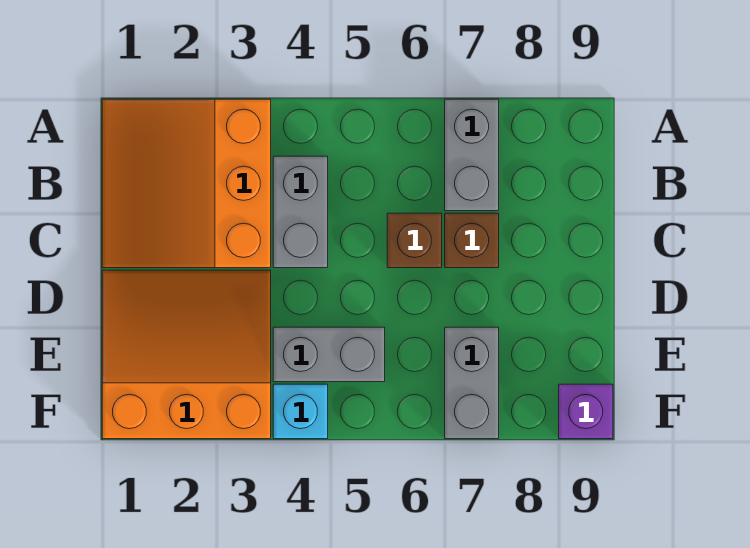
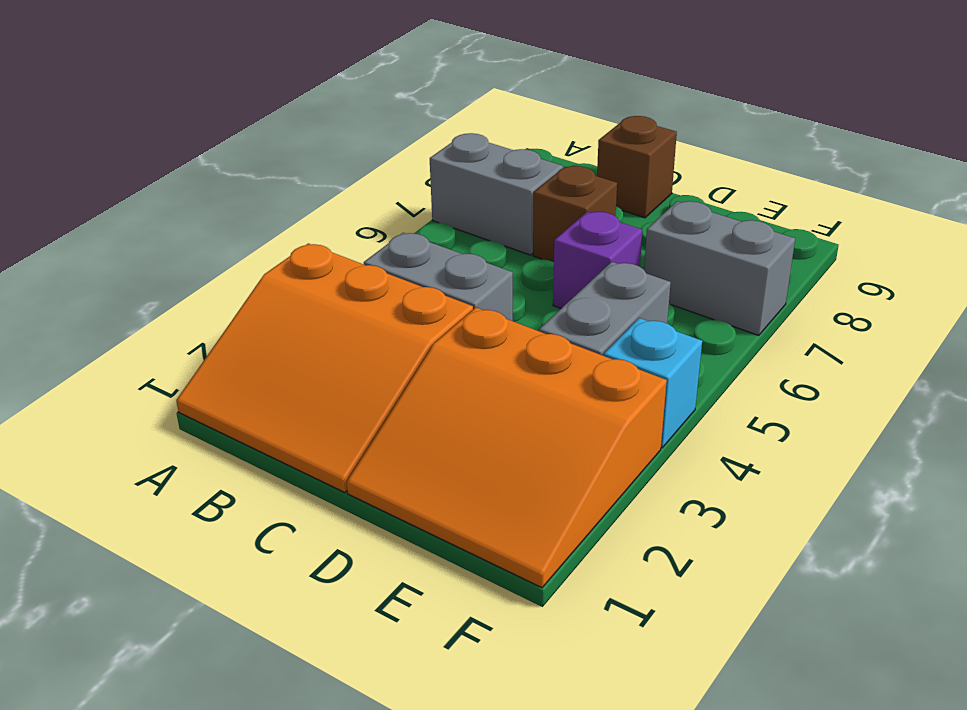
brown 1x1 brick [387,213,442,268] -> brown 1x1 brick moved to [597,116,677,218]
orange 3x3 slope [102,270,271,439] -> orange 3x3 slope turned to [347,307,667,588]
purple 1x1 brick [559,384,613,439] -> purple 1x1 brick moved to [553,212,642,308]

